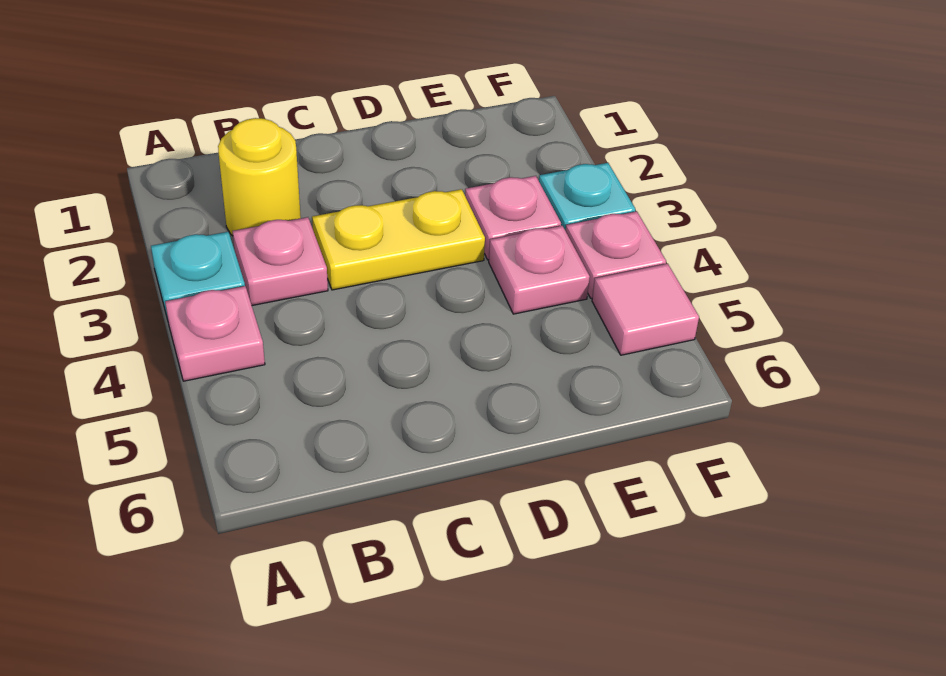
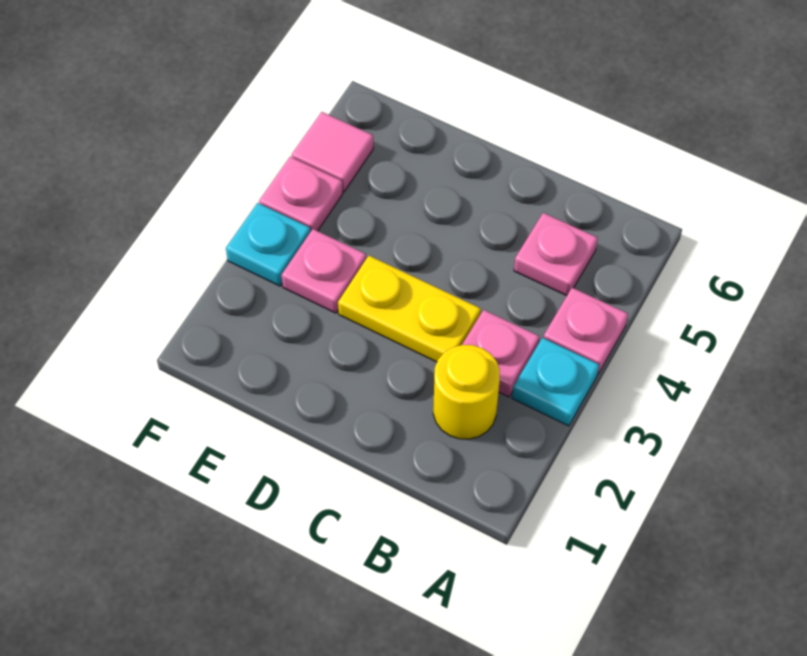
pink 1x1 plate [489,226,590,314] -> pink 1x1 plate moved to [514,213,598,296]

